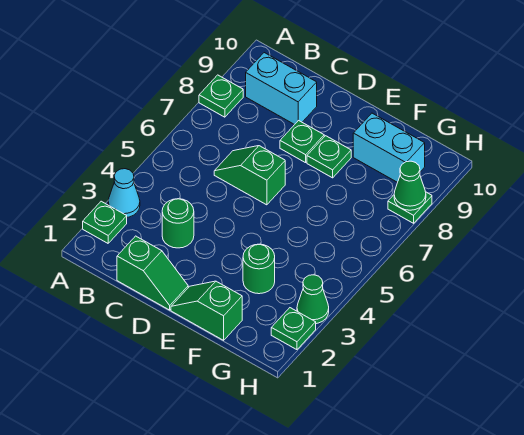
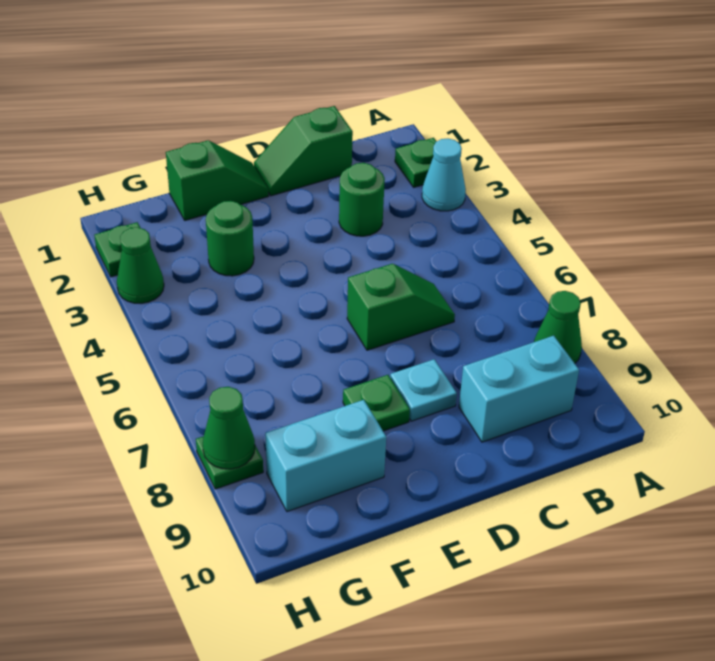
green 1x1 plate [199,75,243,117] -> green 1x1 cone [534,291,582,363]
green 1x1 plate [280,120,324,163] -> cyan 1x1 plate [390,359,457,421]

